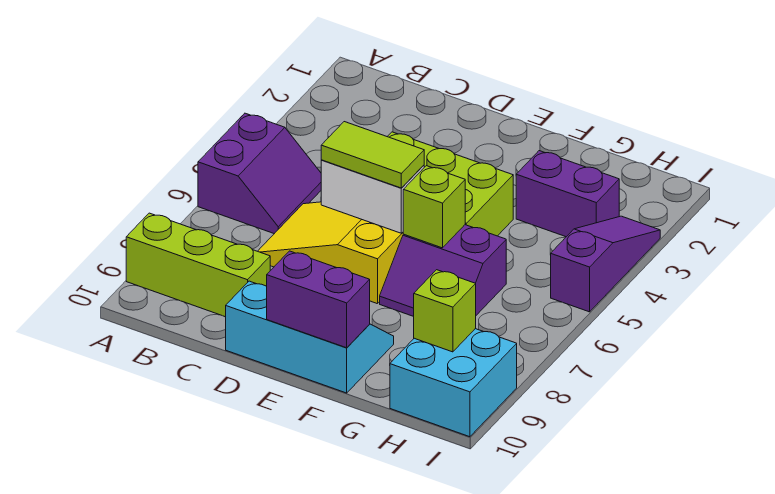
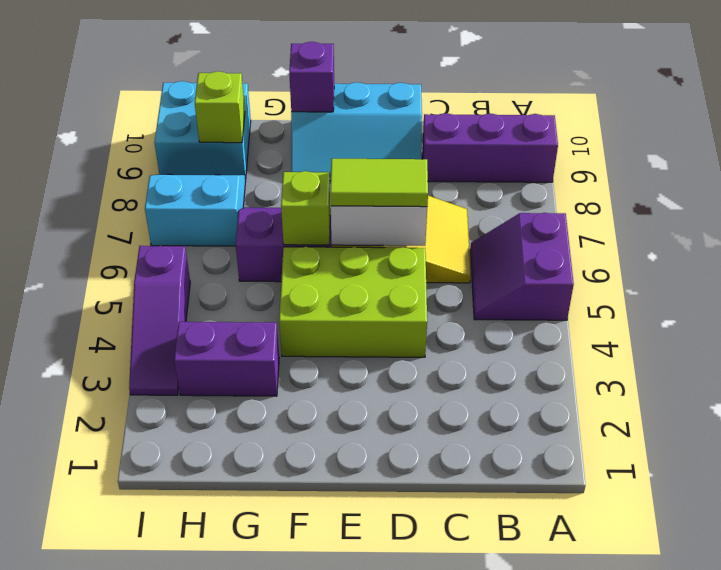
lime 1x3 brick [126,213,270,317] -> purple 1x3 brick [422,113,558,182]
purple 1x2 brick [267,251,370,348] -> purple 1x1 brick [289,42,334,112]
none -> cyan 2x2 slope [145,174,246,246]

